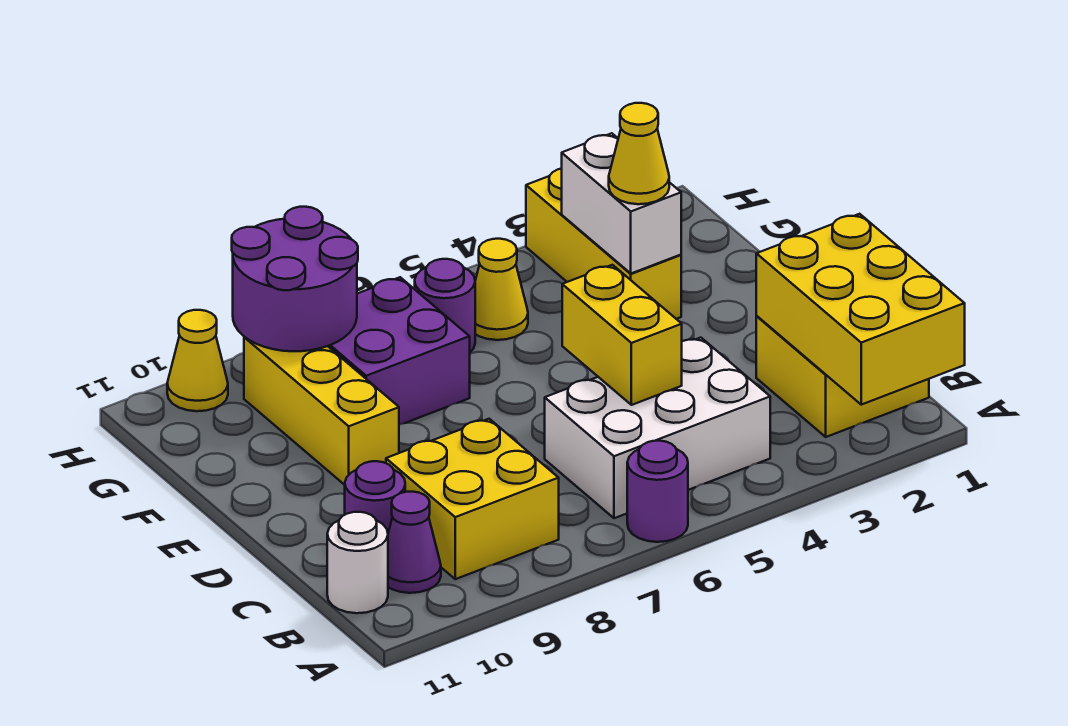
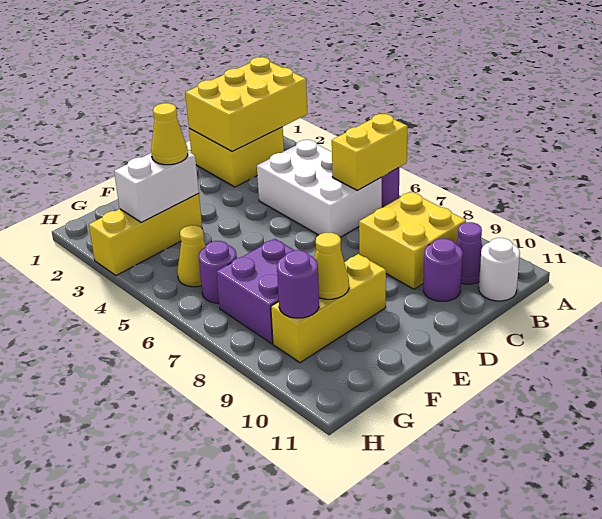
yellow 1x2 brick [562,265,682,405] -> yellow 1x2 brick moved to [332,114,407,190]
purple 2x2 round brick [232,207,358,351] -> purple 1x1 round brick [277,250,319,318]
yellow 1x1 cone [167,310,228,411] -> yellow 1x1 cone moved to [315,233,349,299]

